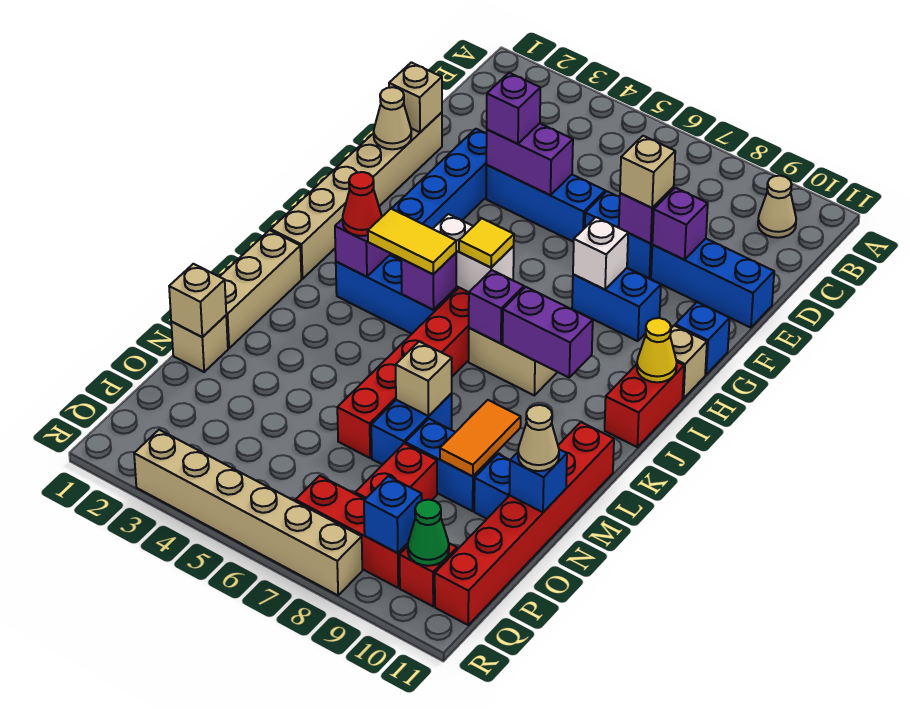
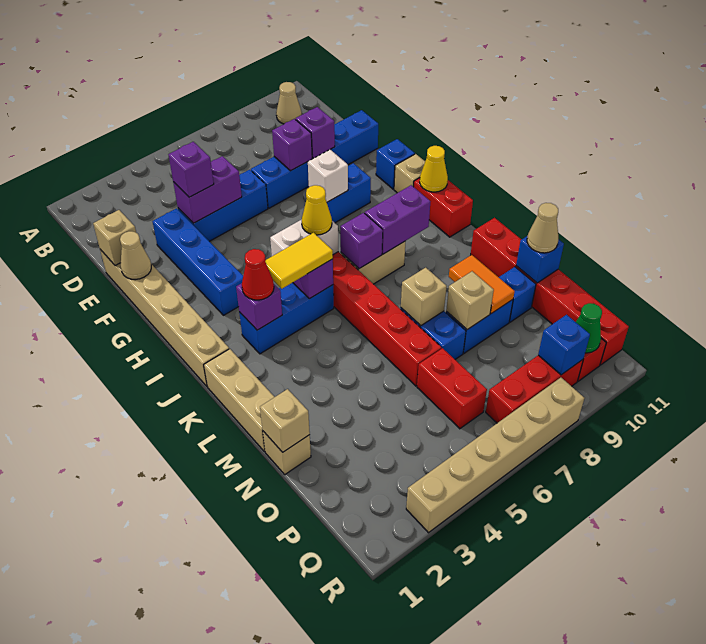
tan 1x1 brick [620,136,675,208] -> tan 1x1 brick moved to [446,271,494,330]
yellow 1x1 tile [459,218,514,267] -> yellow 1x1 cone [302,185,332,235]
red 1x2 brick [355,443,437,500] -> red 1x2 brick moved to [417,348,487,429]

